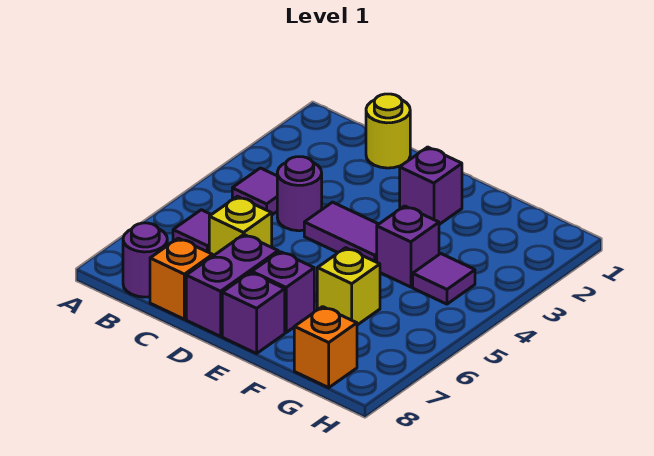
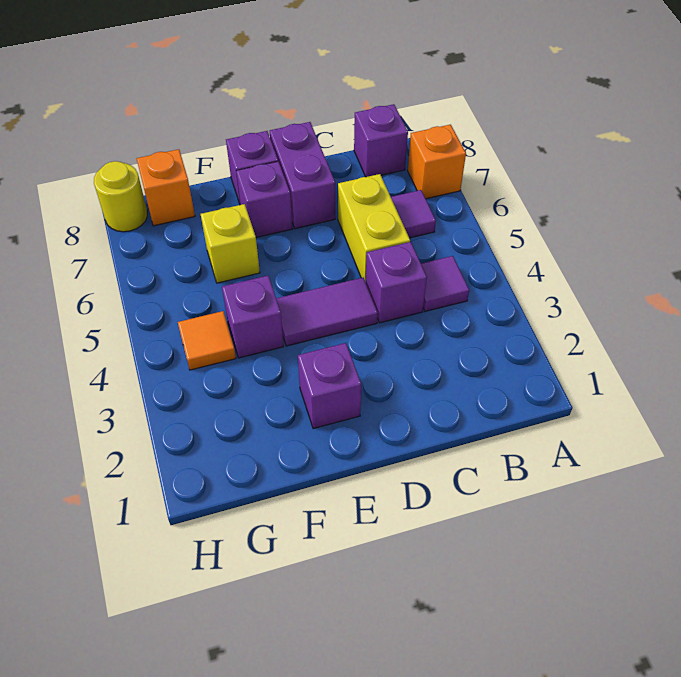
purple 1x1 round brick [123,223,167,297] -> purple 1x1 brick [354,104,408,177]
yellow 1x1 round brick [366,94,410,168] -> yellow 1x1 round brick moved to [94,161,147,232]
purple 1x1 round brick [277,157,322,231] -> purple 1x1 brick [366,242,427,323]
yellow 1x1 brick [209,196,272,256] -> yellow 1x2 brick [338,174,410,282]
orange 1x1 brick [150,238,213,319] -> orange 1x1 brick moved to [408,125,466,199]
purple 1x1 tile [413,254,475,304] -> orange 1x1 tile [178,311,236,370]

